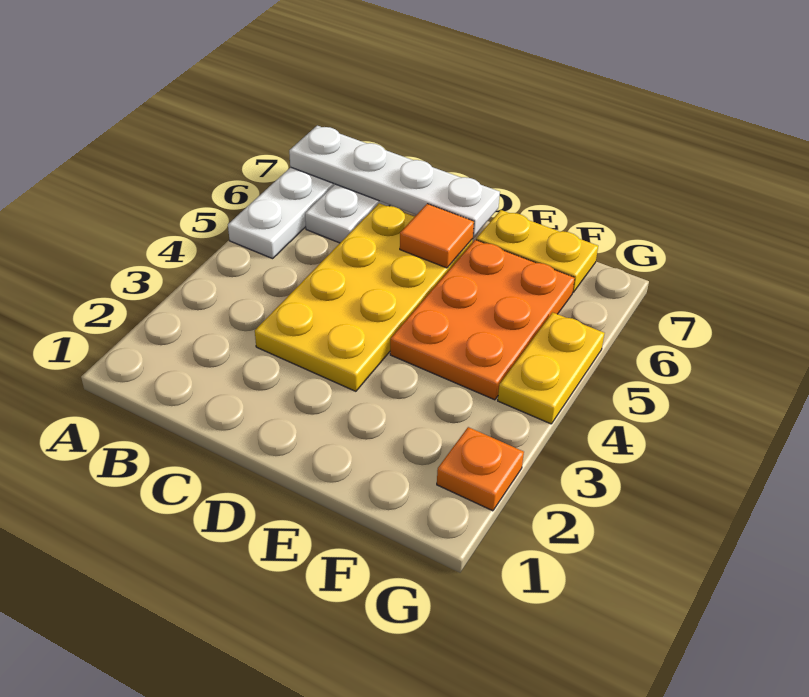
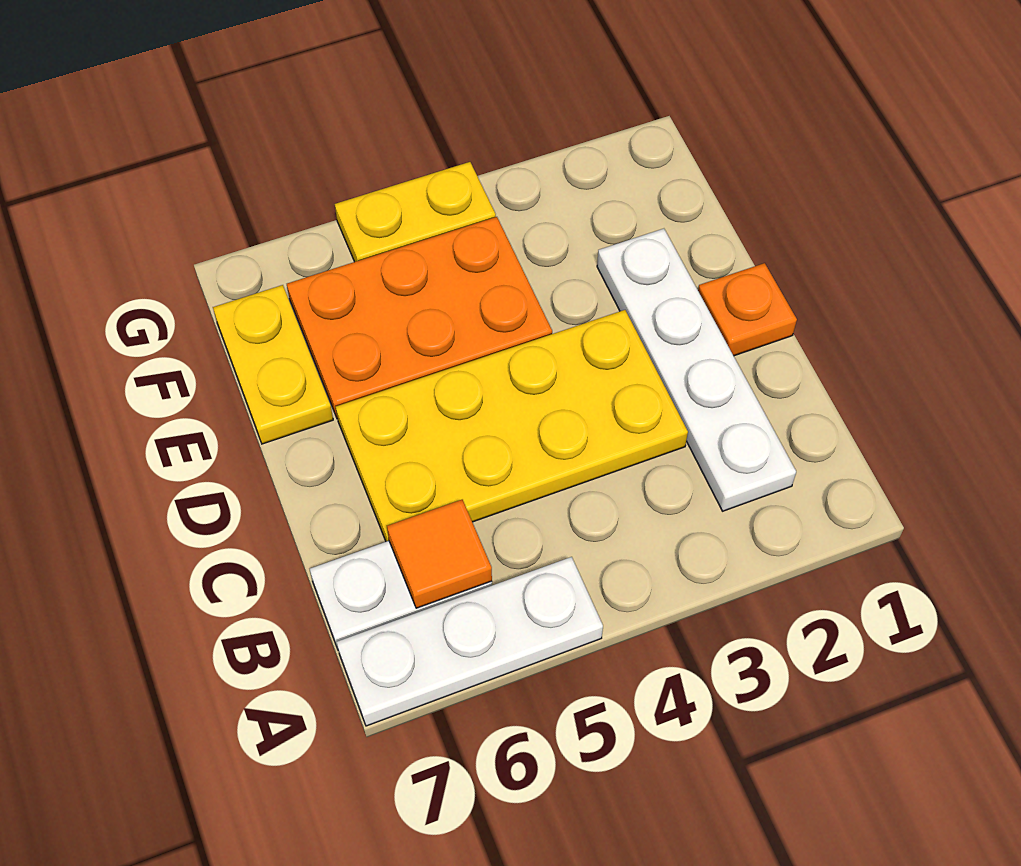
white 1x4 plate [289,126,500,237] -> white 1x4 plate moved to [597,229,796,511]
orange 1x1 tile [400,204,474,268] -> orange 1x1 tile moved to [387,500,492,608]
orange 1x1 plate [437,427,524,511] -> orange 1x1 plate moved to [698,263,797,356]

